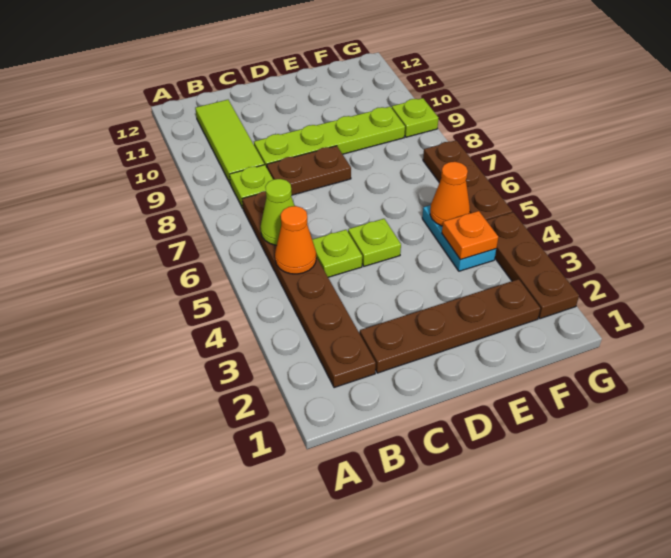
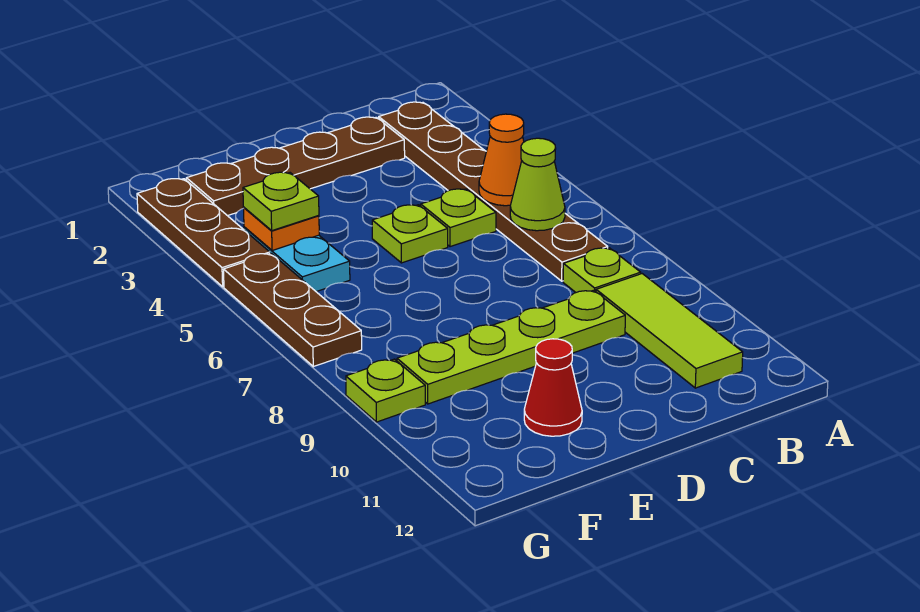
brown 1x2 plate [267,146,351,195] -> none
none -> red 1x1 cone [524,339,582,436]
none -> lime 1x1 plate [243,172,319,231]
orange 1x1 cone [430,162,470,226] -> none

